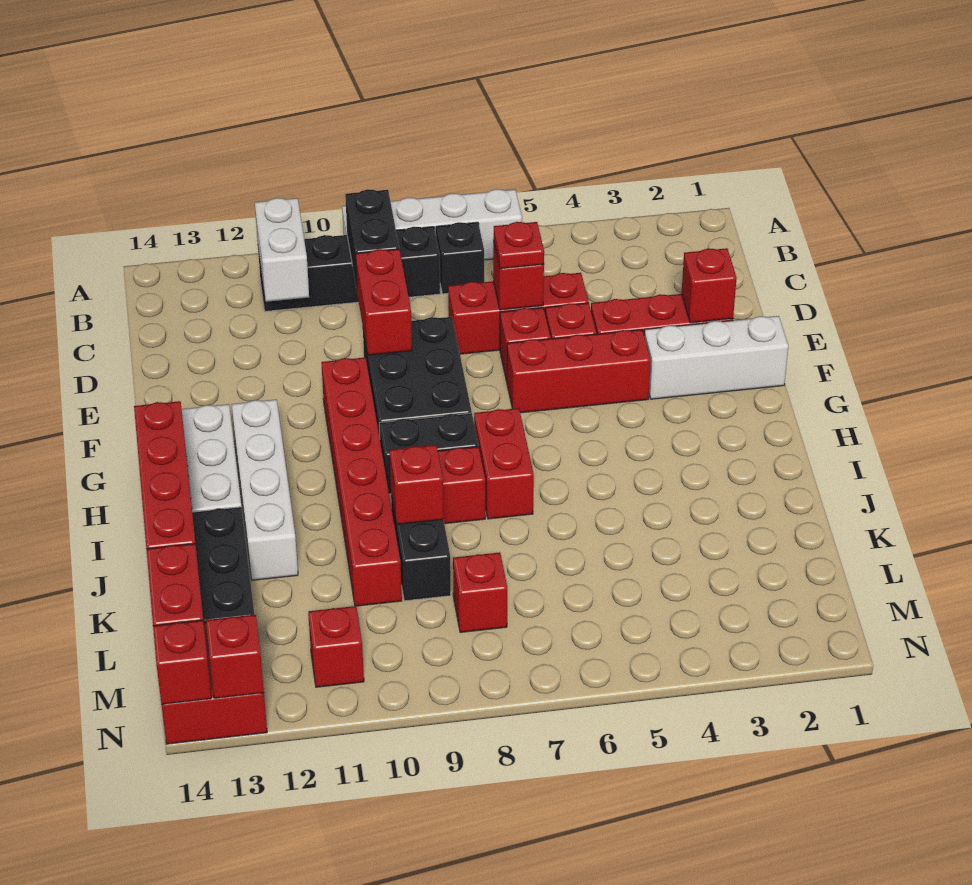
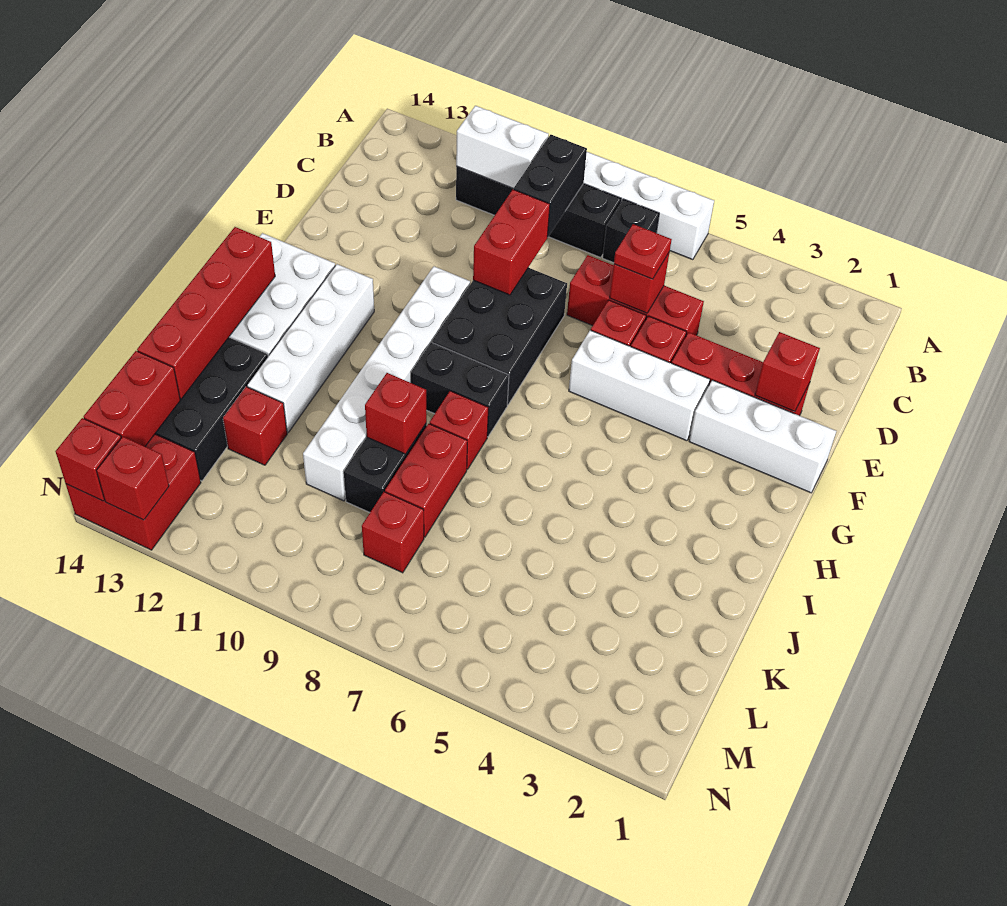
white 1x2 brick [255,198,309,302] -> white 1x2 brick turned to [456,106,549,188]
red 1x3 brick [507,330,651,413] -> white 1x3 brick [569,330,710,441]
red 1x6 brick [321,357,402,606] -> white 1x6 brick [303,266,470,501]
red 1x2 brick [474,408,534,519] -> red 1x2 brick moved to [385,424,467,537]
red 1x1 brick [308,606,364,687] -> red 1x1 brick moved to [223,387,287,465]

